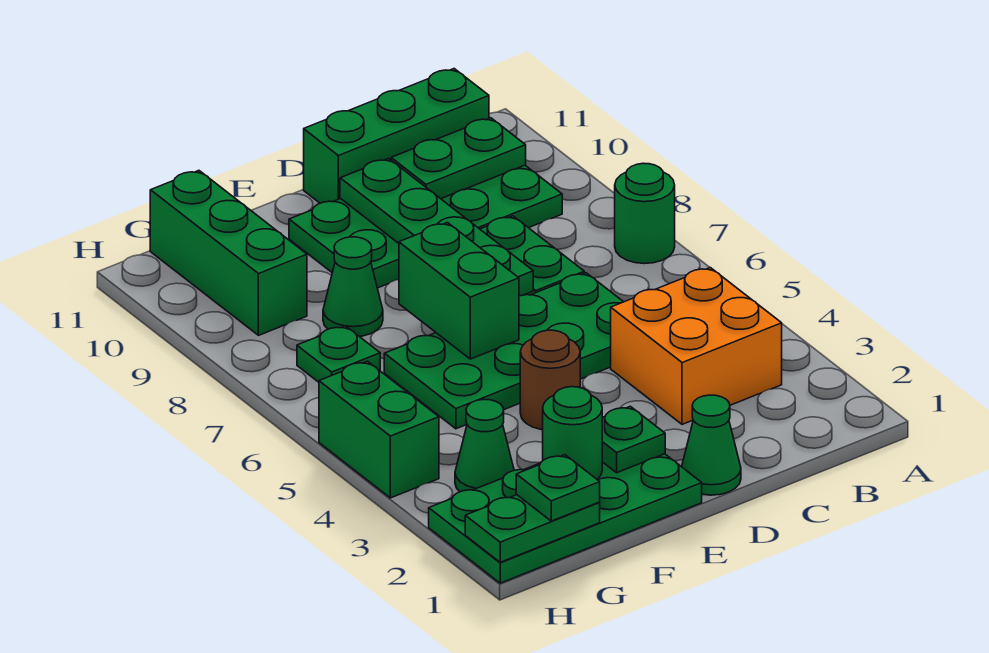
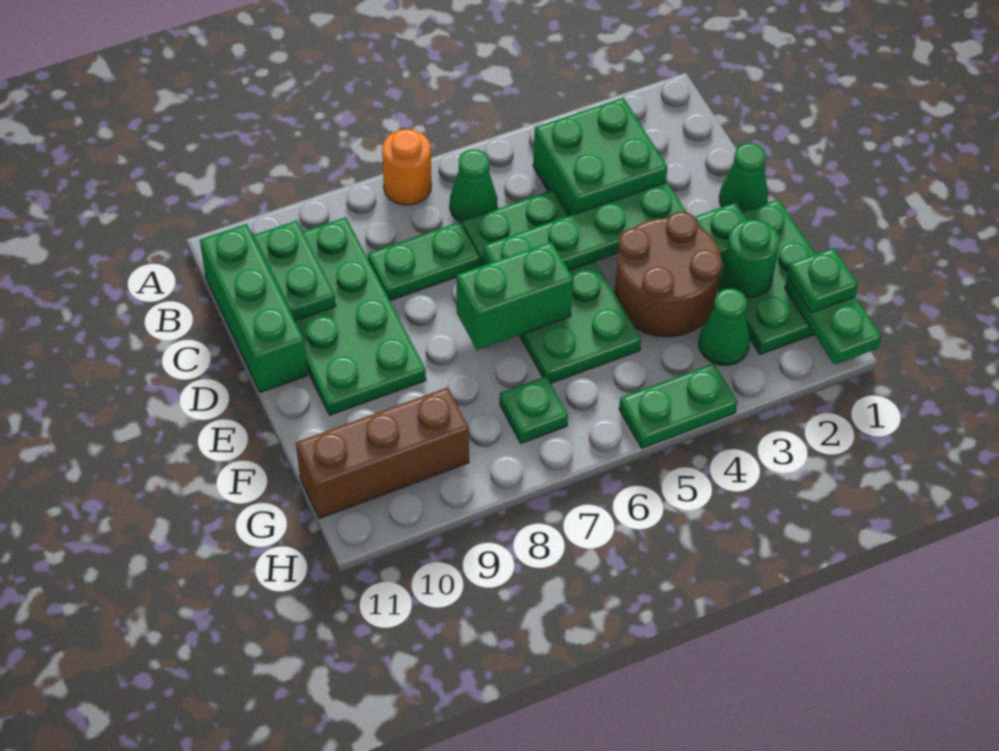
green 1x1 round brick [615,163,675,264] -> orange 1x1 round brick [382,129,431,205]
orange 2x2 brick [611,268,782,424] -> green 2x2 brick [533,98,668,216]
green 1x4 plate [340,159,533,296] -> green 1x4 plate moved to [483,182,686,271]
green 2x4 plate [429,454,702,583] -> green 2x3 plate [717,199,815,354]
brown 1x1 round brick [520,330,580,430] -> brown 2x2 round brick [615,212,722,337]
green 1x1 cone [323,237,383,336] -> green 1x1 cone moved to [450,149,498,223]
green 1x3 brick [150,171,307,335] -> brown 1x3 brick [296,387,469,519]
green 1x2 brick [319,361,439,498] -> green 1x2 plate [619,363,737,448]

